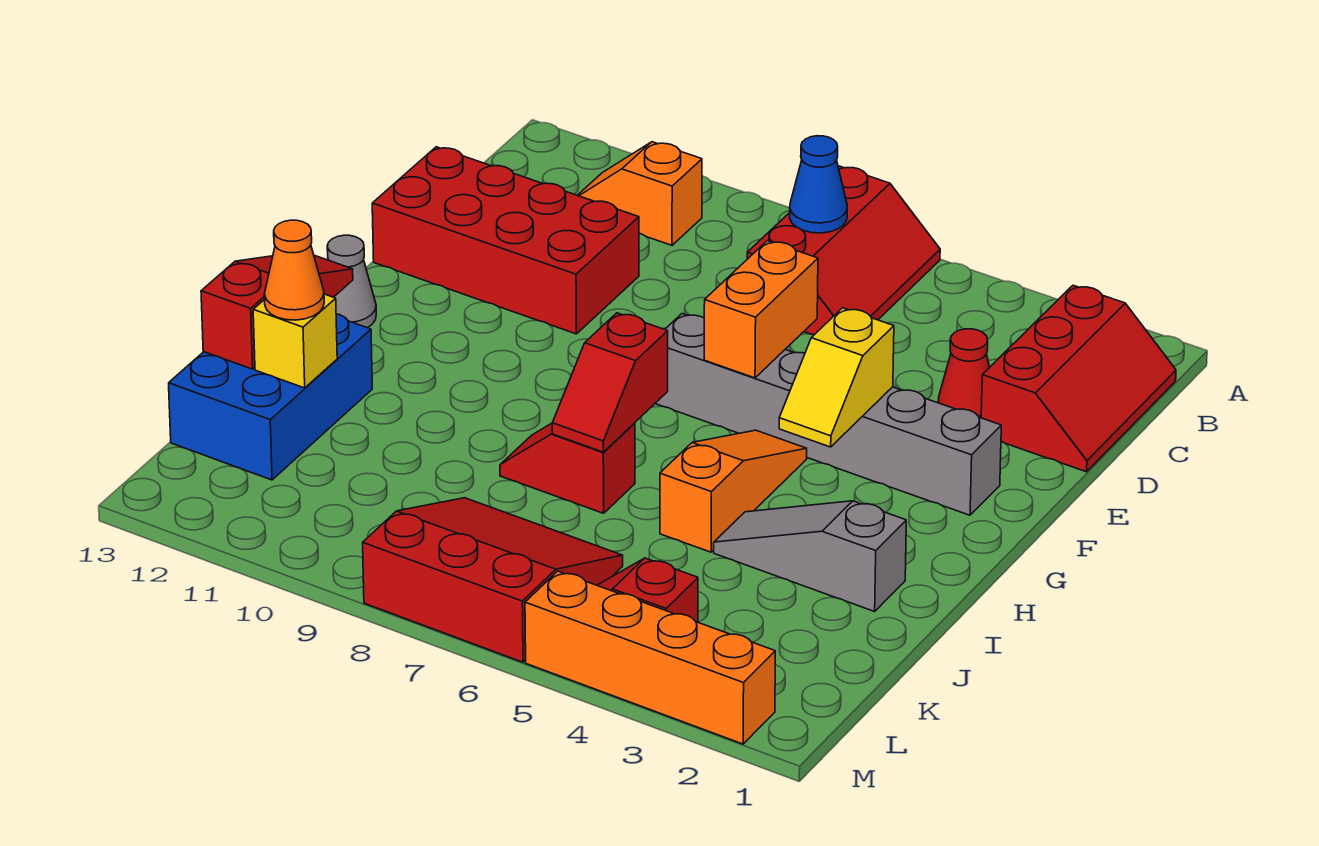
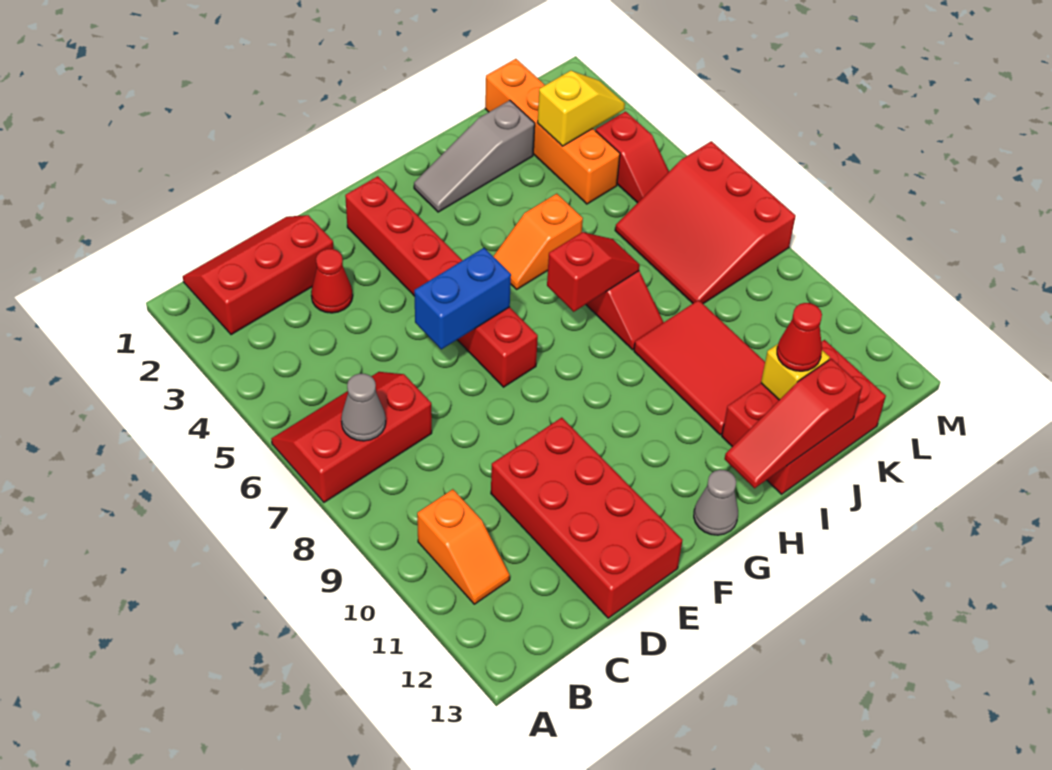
blue 1x1 cone [790,136,847,233] -> grey 1x1 cone [341,374,386,441]
orange 1x2 brick [704,241,818,378] -> blue 1x2 brick [414,248,511,349]
grey 1x6 brick [655,314,1001,515] -> red 1x6 brick [345,176,538,387]
yellow 1x2 slope [779,308,894,447] -> yellow 1x2 slope moved to [538,71,625,146]
orange 1x3 slope [660,430,807,552] -> orange 1x2 slope [493,194,583,289]
grey 1x3 slope [714,501,906,611] -> grey 1x3 slope turned to [414,100,535,212]
none -> red 2x3 tile [634,300,765,435]
blue 2x3 brick [169,314,372,480] -> red 2x3 brick [722,340,886,494]
orange 1x1 cone [264,220,324,320] -> red 1x1 cone [777,303,822,371]
orange 1x4 brick [525,571,775,744] -> orange 1x4 brick moved to [485,59,620,204]

